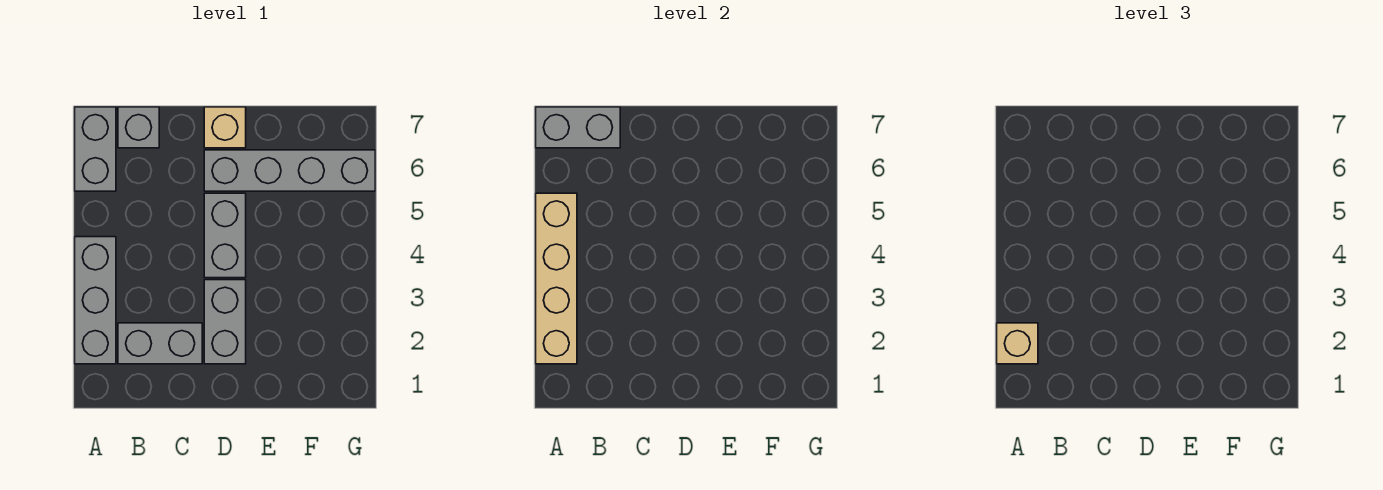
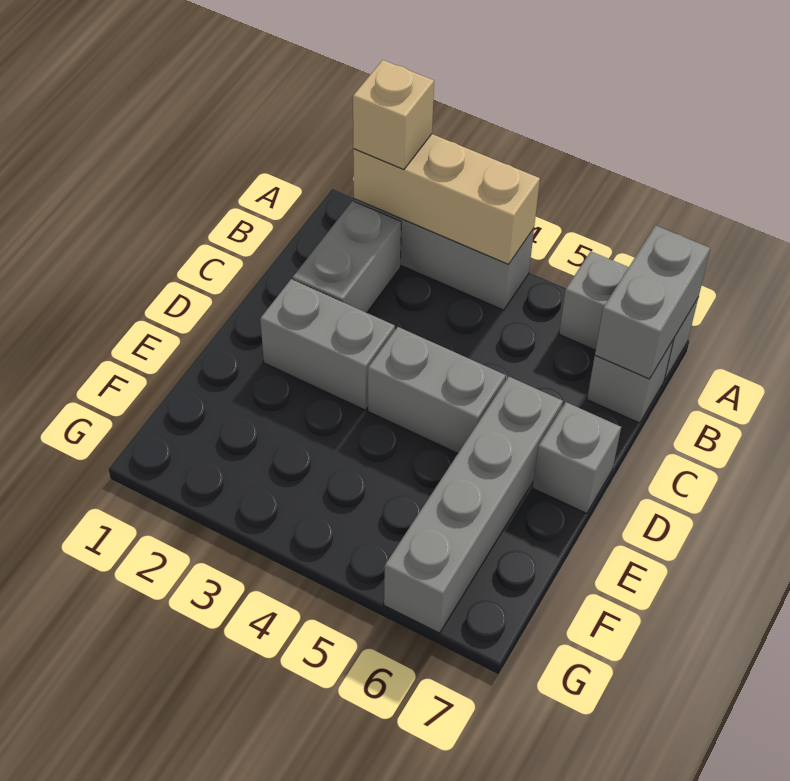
tan 1x4 brick [536,193,577,364] -> tan 1x3 brick [353,134,540,264]
tan 1x1 brick [204,107,246,148] -> grey 1x1 brick [533,402,621,513]

